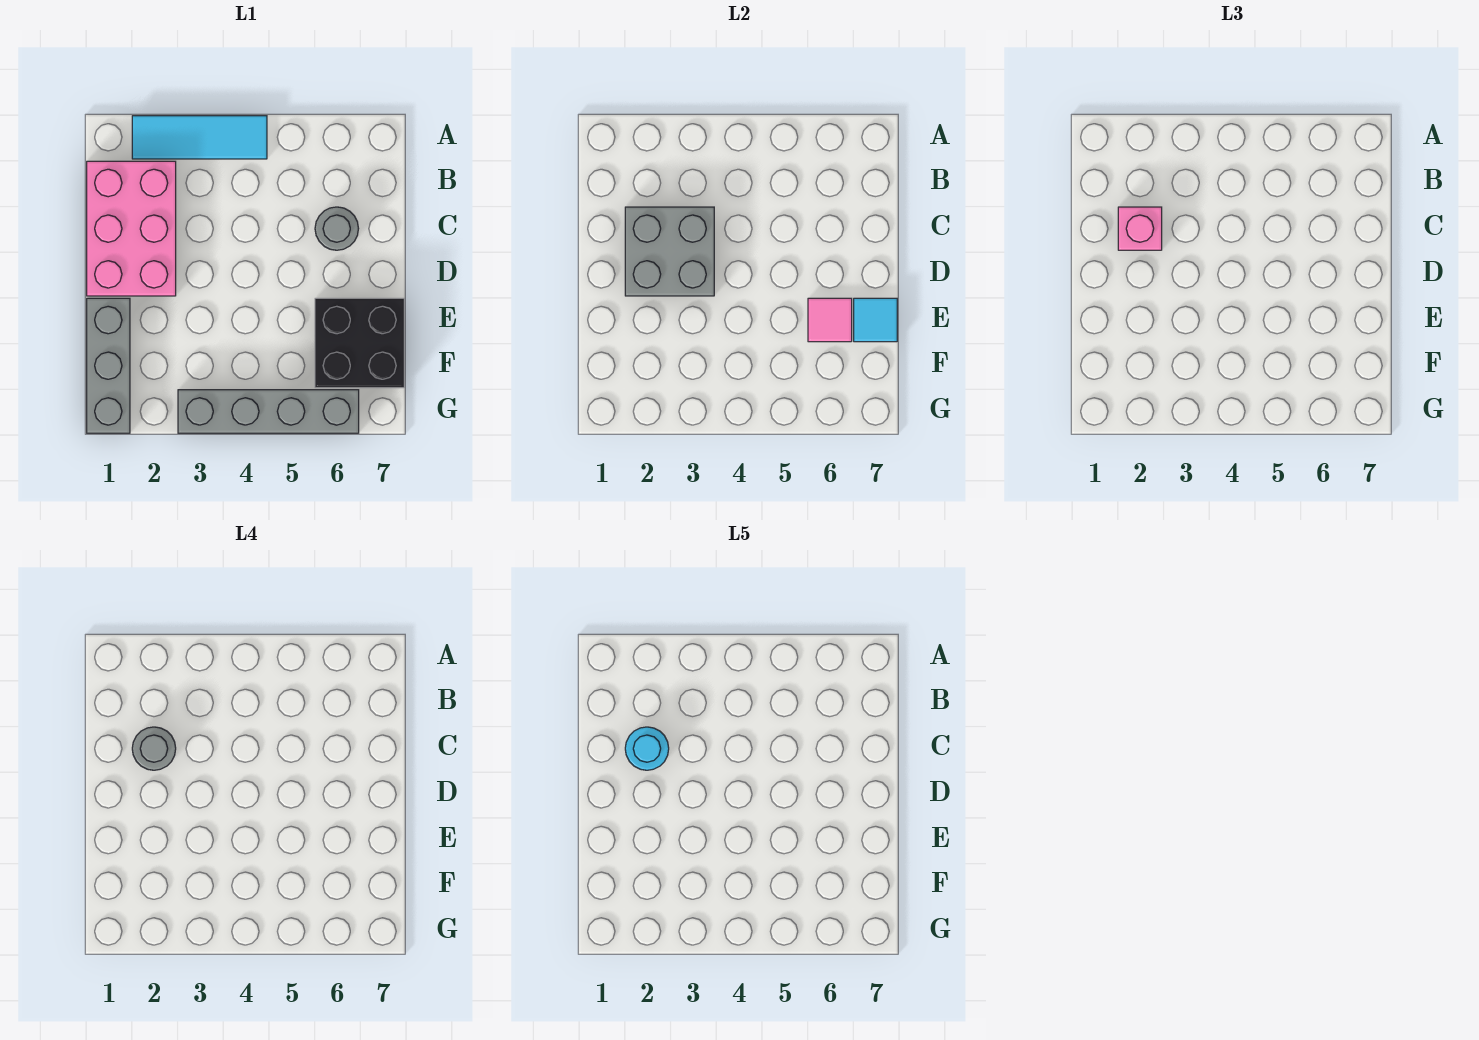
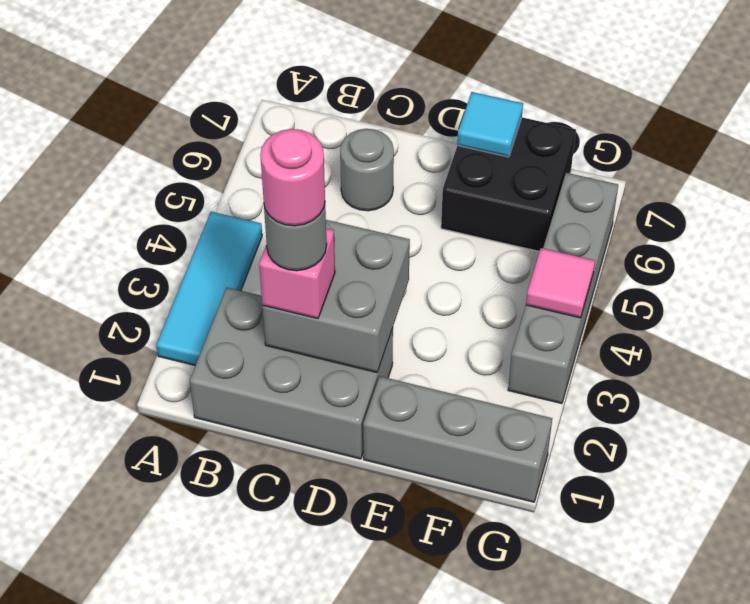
pink 2x3 brick [87,161,176,296] -> grey 2x3 brick [190,288,393,459]
cyan 1x1 round brick [625,727,669,770] -> pink 1x1 round brick [260,129,325,226]
pink 1x1 tile [808,298,852,342] -> pink 1x1 tile moved to [526,248,595,318]

